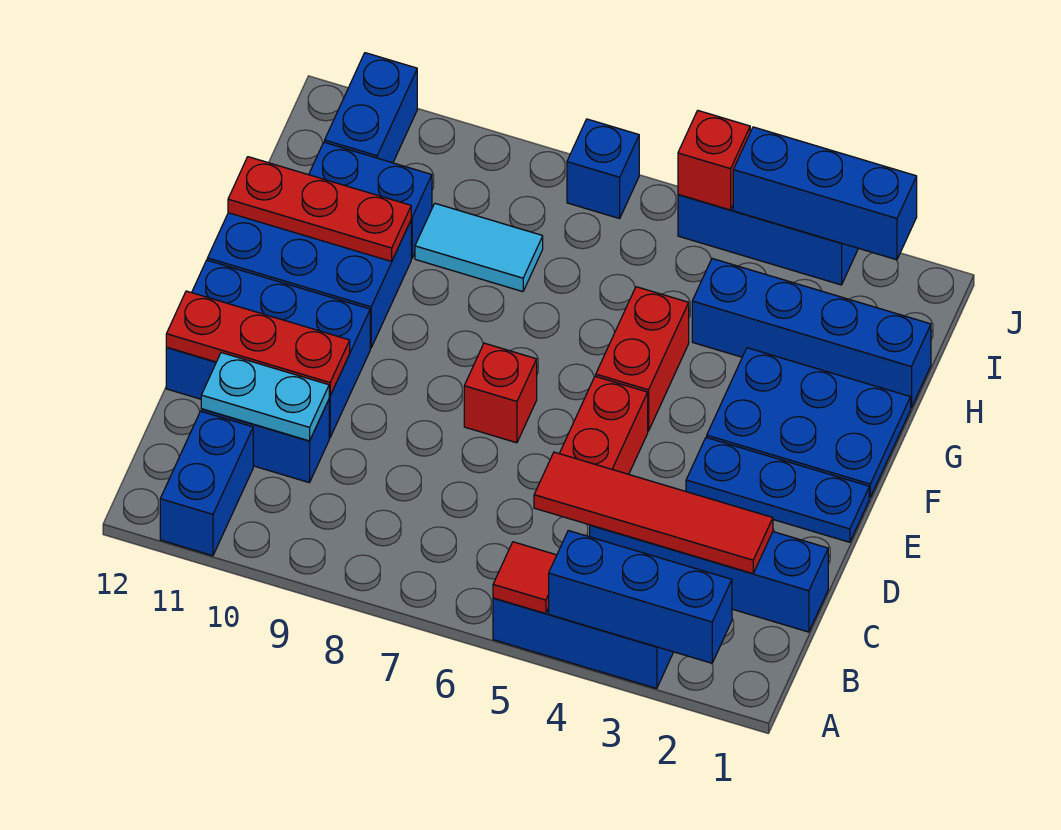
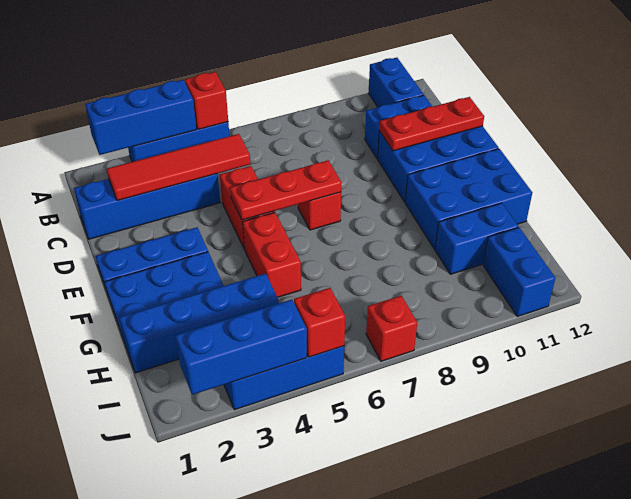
red 1x1 tile [493,542,557,614] -> red 1x1 brick [185,72,228,129]
cyan 1x2 plate [201,353,329,441] -> none
red 1x3 plate [228,157,411,261] -> red 1x3 plate moved to [230,160,341,220]
cyan 1x2 tile [415,204,543,292] -> none
blue 1x1 brick [567,119,639,219] -> red 1x1 brick [366,296,417,361]

